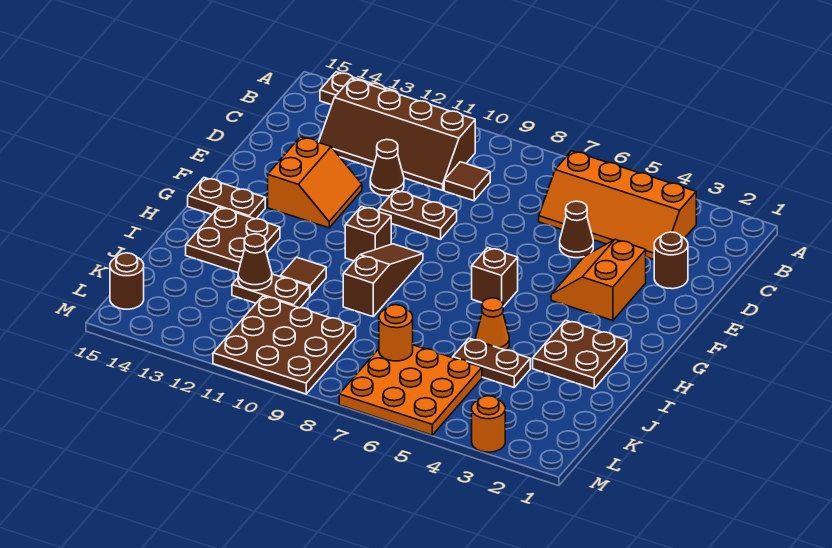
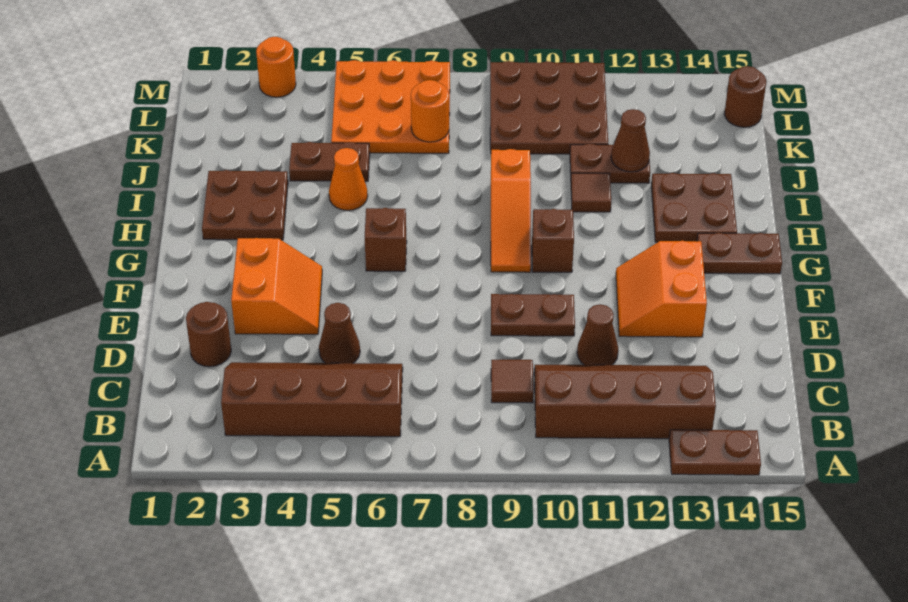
orange 2x4 slope [539,151,696,259] -> brown 2x4 slope [221,362,403,437]
brown 1x3 slope [343,244,423,317] -> orange 1x3 slope [491,149,531,272]

